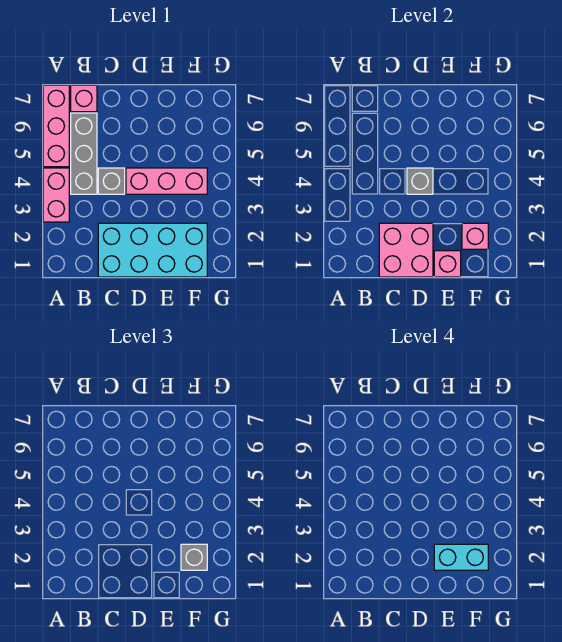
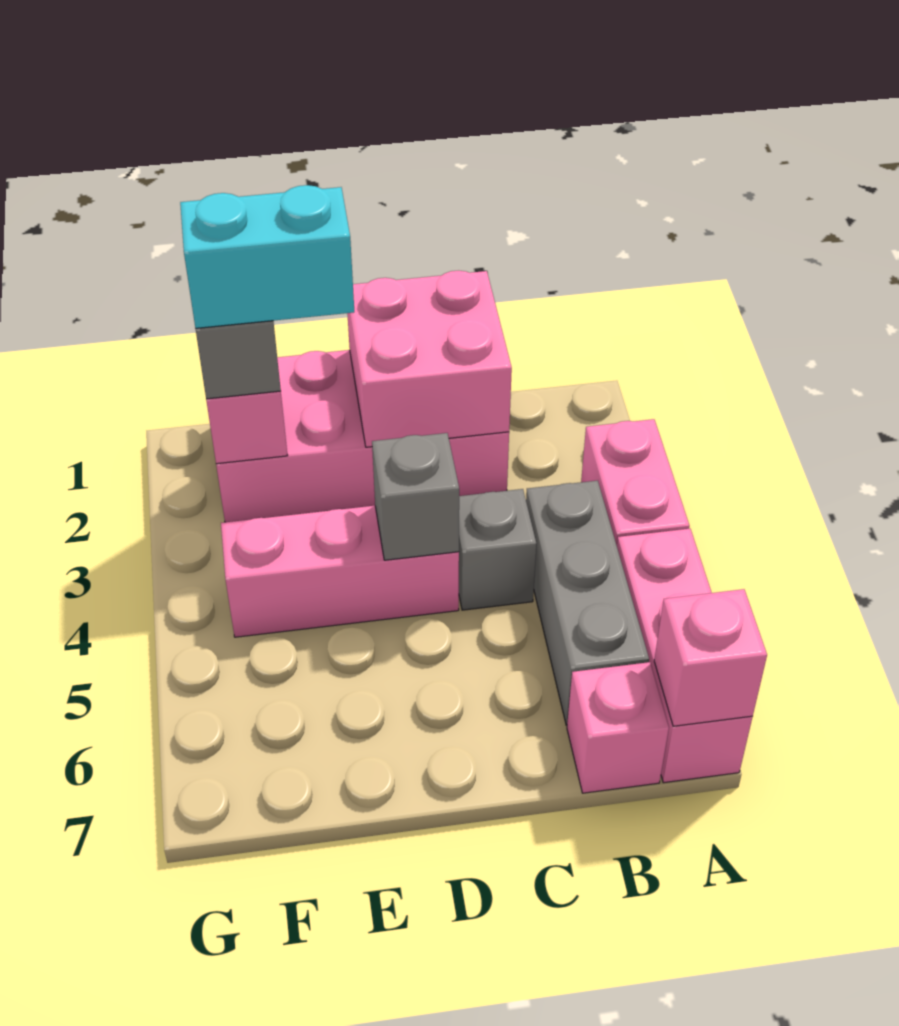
cyan 2x4 brick [98,223,207,277] -> pink 2x4 brick [216,350,509,522]
pink 1x1 brick [434,251,461,277] -> pink 1x1 brick moved to [654,589,767,726]

